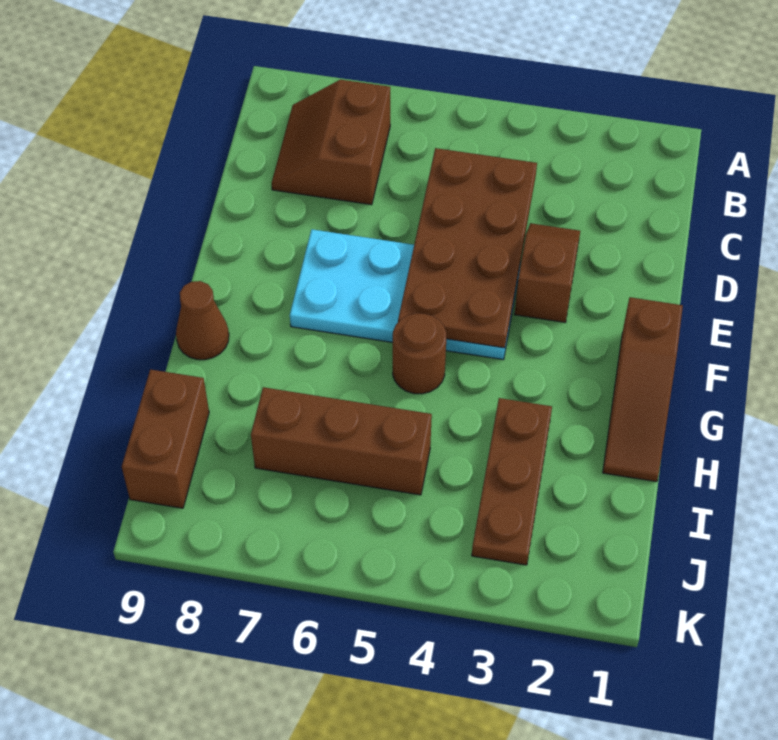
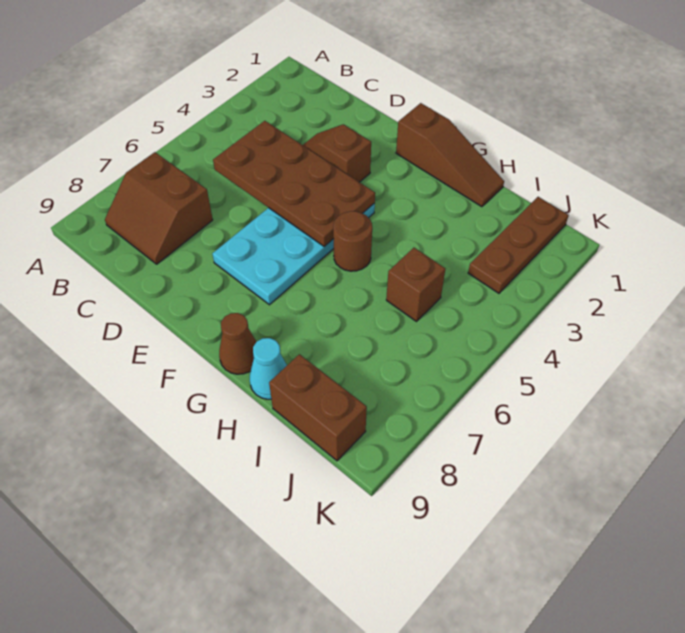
brown 1x3 plate [472,398,552,565] -> brown 1x3 plate turned to [468,197,569,293]
none -> cyan 1x1 cone [250,338,287,399]
brown 1x3 brick [251,387,432,495] -> brown 1x1 brick [386,248,445,321]

